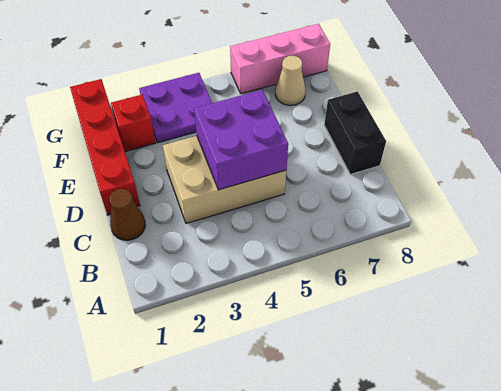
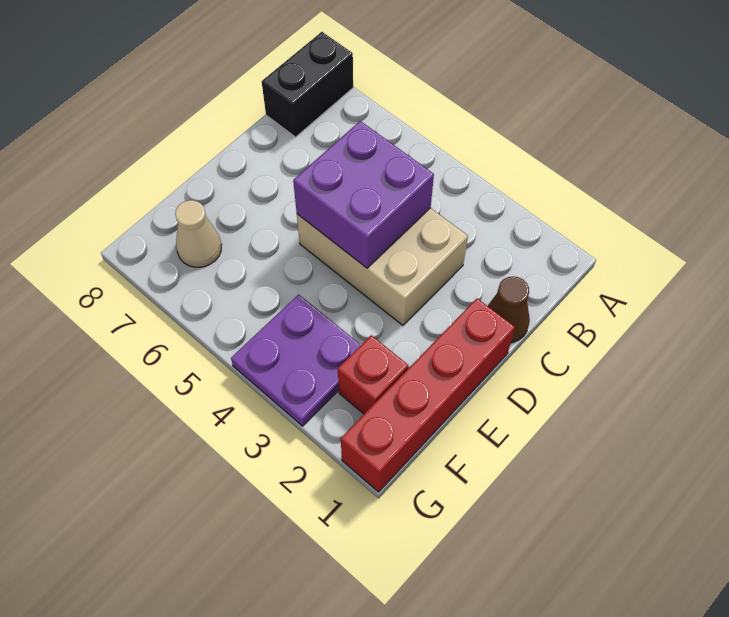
black 1x2 brick [324,92,386,174] -> black 1x2 brick moved to [262,32,353,137]
pink 1x3 brick [230,24,330,94] -> none

